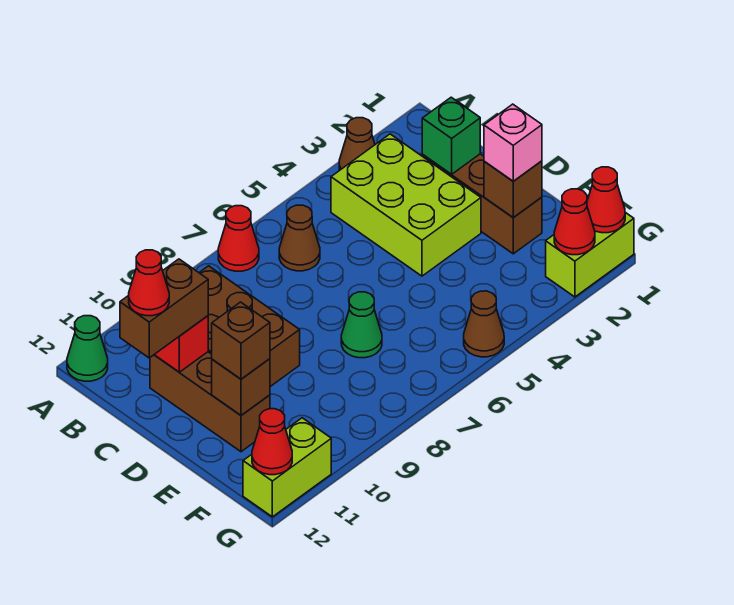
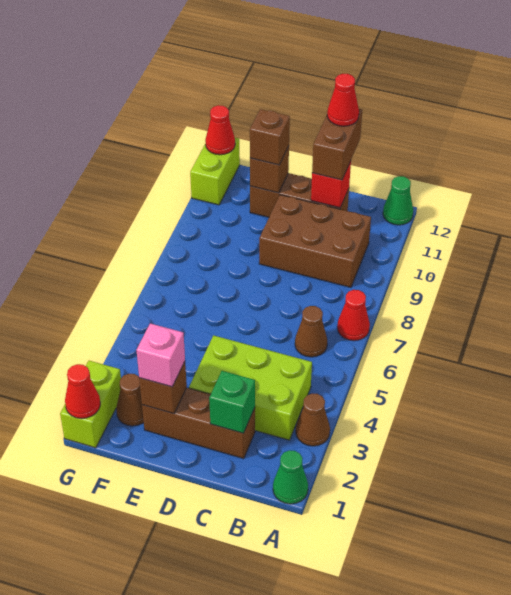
green 1x1 cone [341,292,382,358] -> green 1x1 cone moved to [273,450,308,504]
red 1x1 cone [554,189,595,255] -> none
brown 1x1 cone [464,291,504,357] -> brown 1x1 cone moved to [116,374,144,426]

